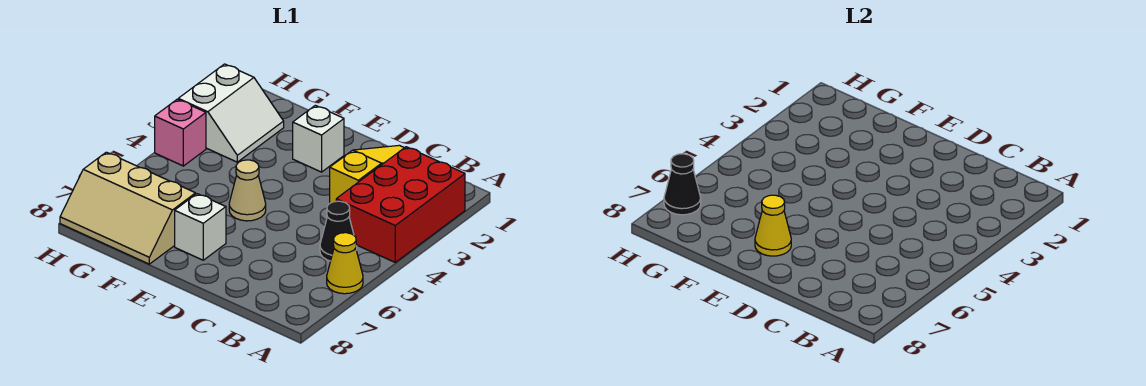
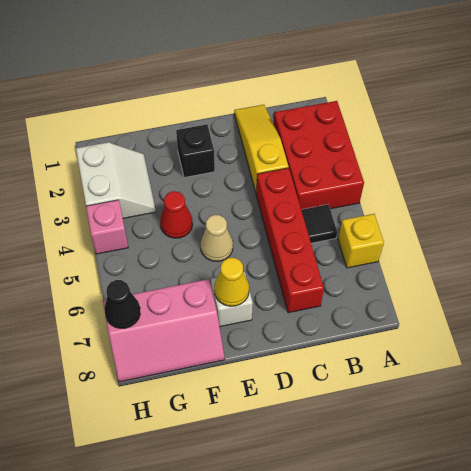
yellow 1x1 cone [327,233,363,294] -> yellow 1x1 brick [338,214,384,268]
black 1x1 cone [320,201,357,261] -> black 1x1 tile [301,204,337,243]
none -> red 1x4 brick [256,168,324,313]
white 1x1 brick [293,105,344,172] -> black 1x1 brick [176,124,215,178]
none -> red 1x1 cone [160,191,193,238]
tan 2x3 slope [60,152,196,264] -> pink 2x3 slope [103,279,225,382]

